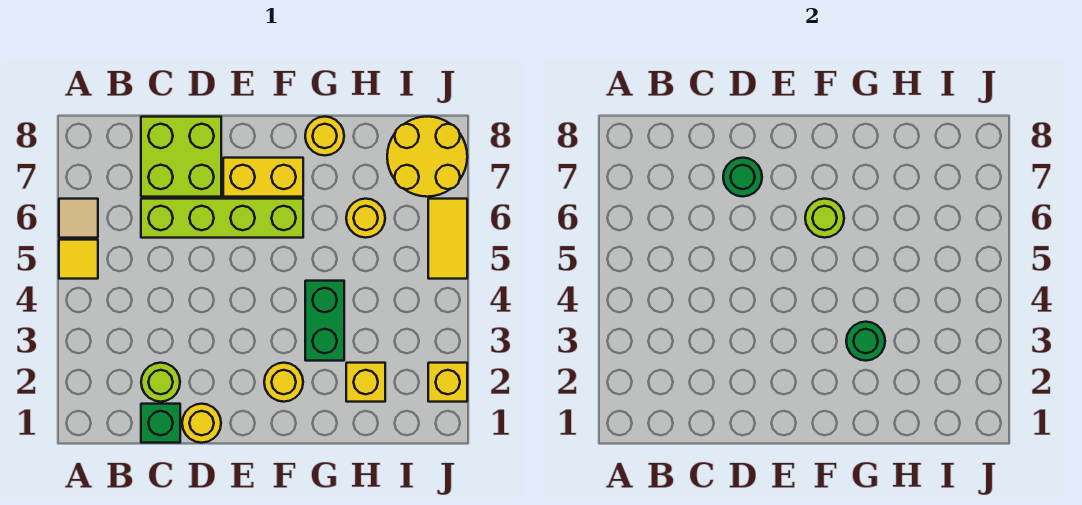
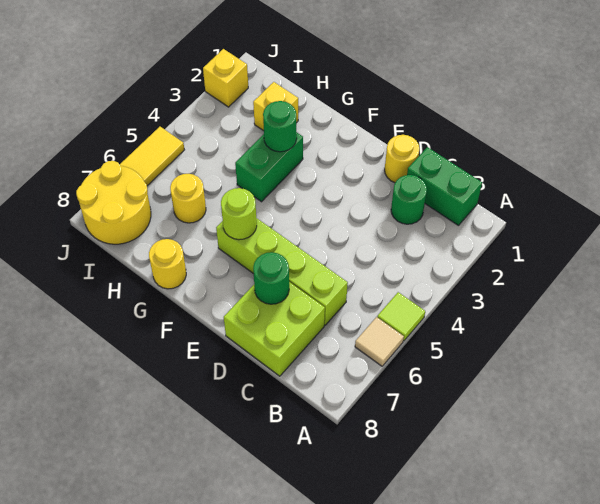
yellow 1x1 tile [59,240,98,279] -> lime 1x1 tile [377,292,425,341]
green 1x1 brick [141,404,180,443] -> green 1x2 brick [407,147,482,226]
lime 1x1 round brick [141,363,180,402] -> green 1x1 round brick [391,175,427,224]
yellow 1x2 brick [223,158,303,197] -> none
yellow 1x1 round brick [264,363,303,402] -> none

